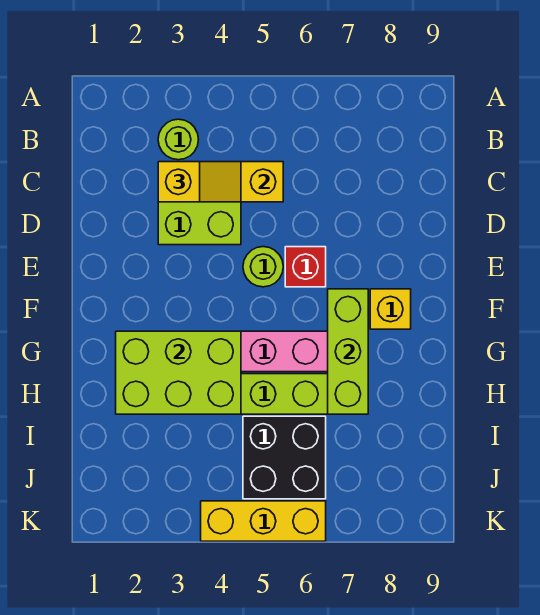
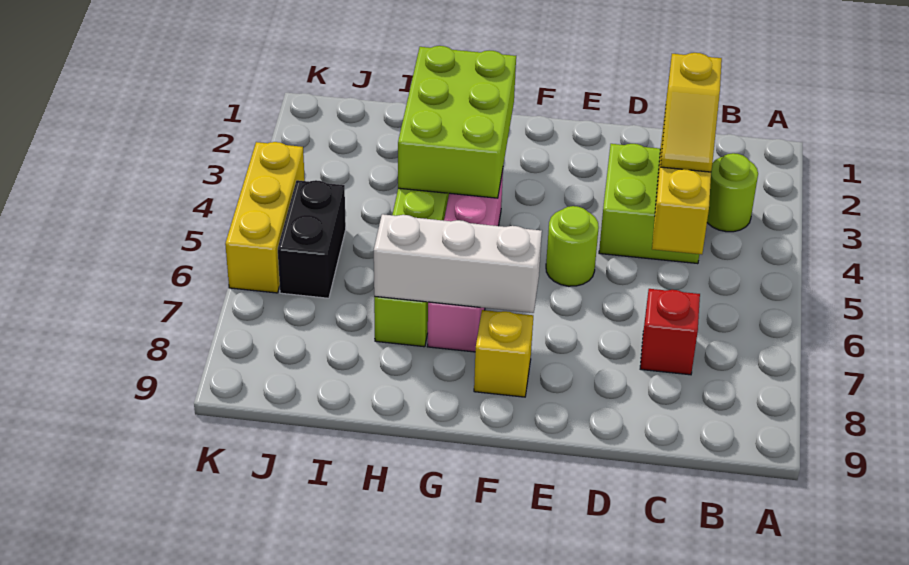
red 1x1 brick [285,247,326,287] -> red 1x1 brick moved to [640,289,700,375]
lime 1x3 brick [328,289,368,414] -> white 1x3 brick [374,214,542,313]
black 2x2 brick [243,416,326,499] -> black 1x2 brick [278,180,346,298]

